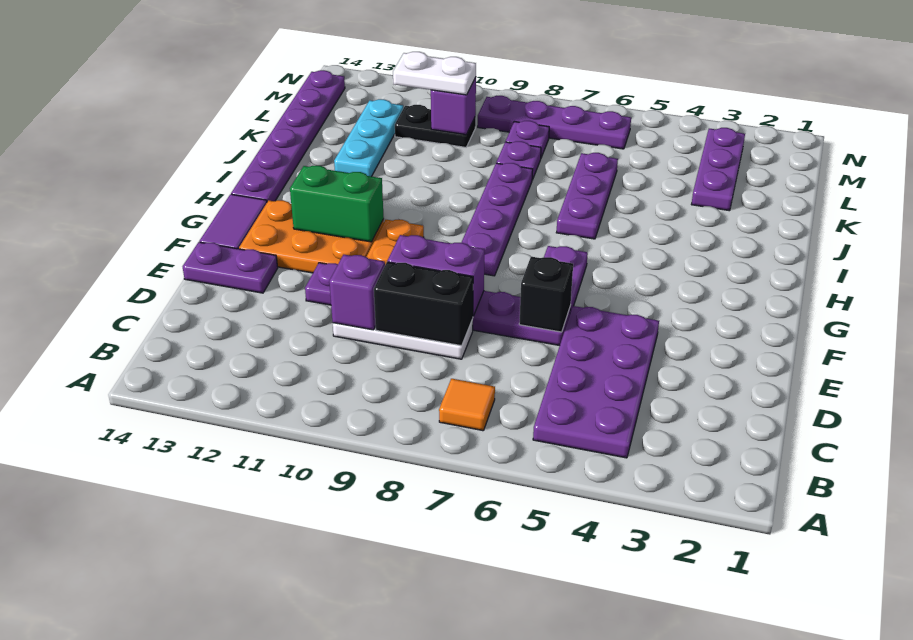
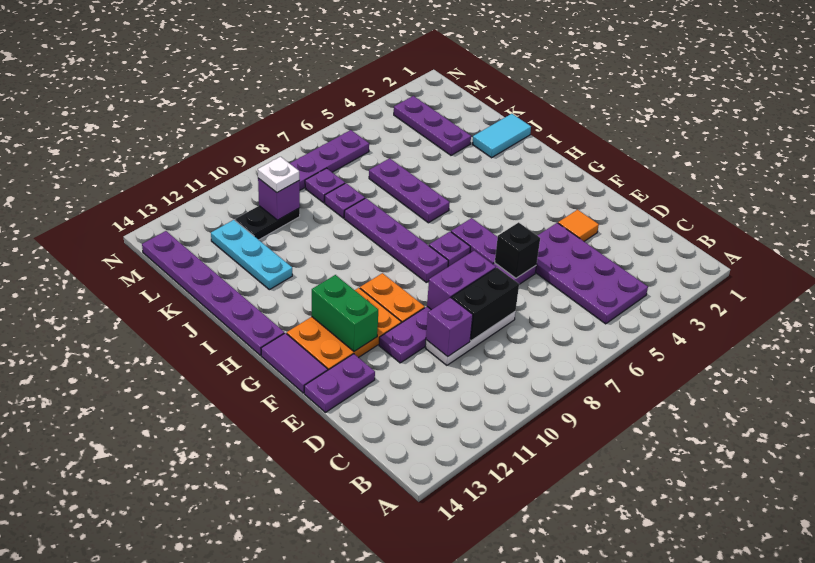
orange 1x1 tile [439,379,495,431] -> orange 1x1 tile moved to [558,210,599,241]
none -> purple 1x1 plate [429,232,470,267]
green 1x2 brick [290,166,384,242] -> green 1x2 brick turned to [312,275,378,351]
none -> cyan 1x2 tile [472,114,531,158]
white 1x2 plate [393,52,476,95] -> white 1x1 plate [258,157,299,193]

